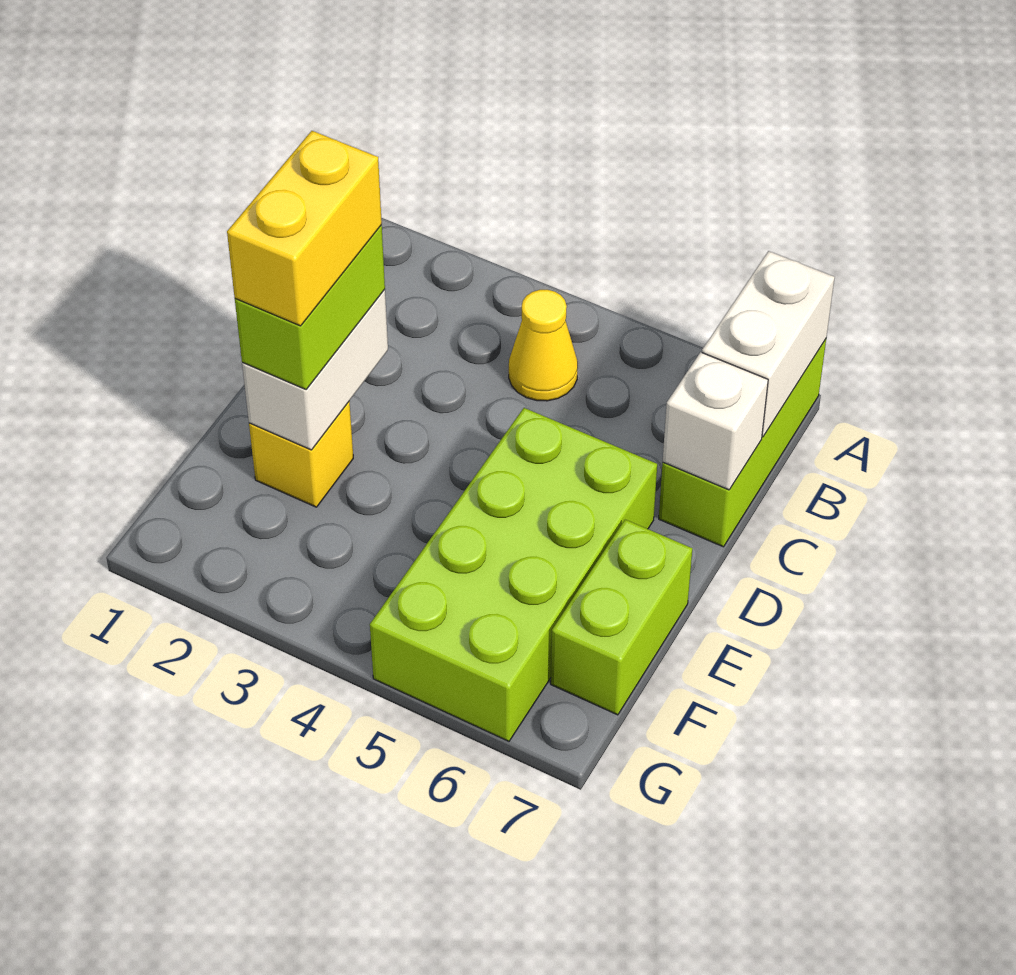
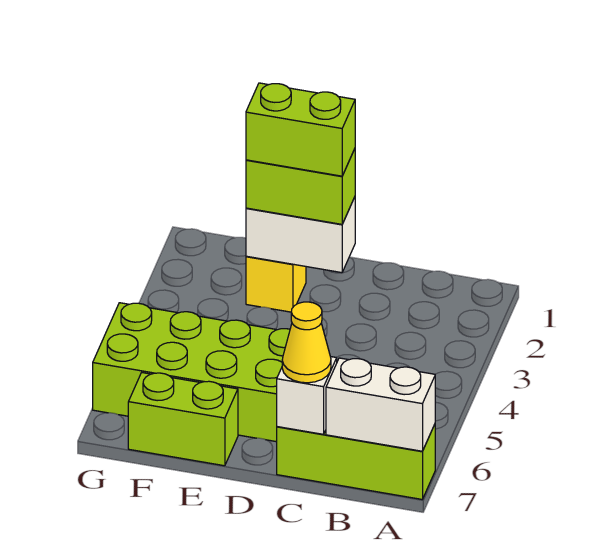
yellow 1x1 cone [509,290,578,401] -> yellow 1x1 cone moved to [282,302,331,383]
yellow 1x2 brick [227,131,382,326] -> lime 1x2 brick [246,83,355,176]

